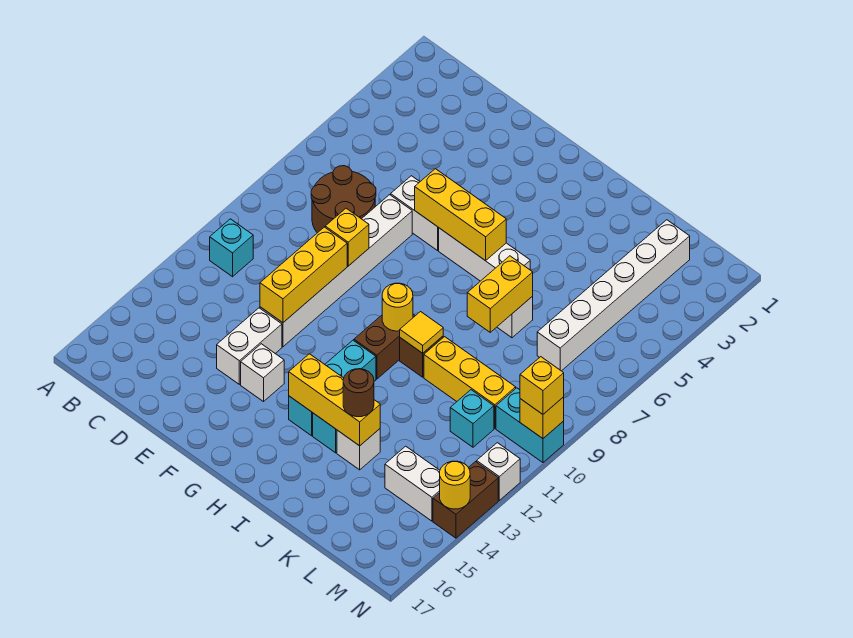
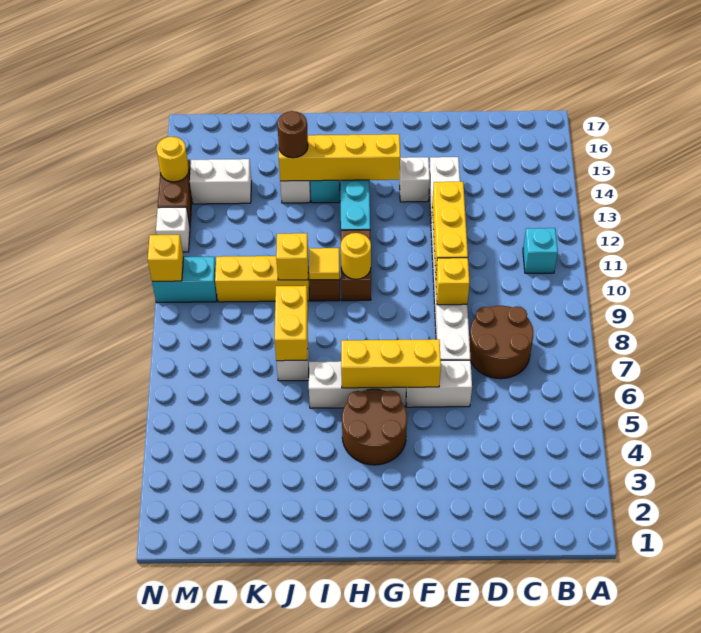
none -> brown 2x2 round brick [342,389,407,465]
yellow 1x3 brick [289,354,380,446] -> yellow 1x4 brick [279,134,400,181]
white 1x6 brick [537,220,690,371] -> none
cyan 1x1 brick [450,390,494,447] -> none
yellow 1x1 brick [520,357,564,414] -> yellow 1x1 brick moved to [276,233,308,280]

